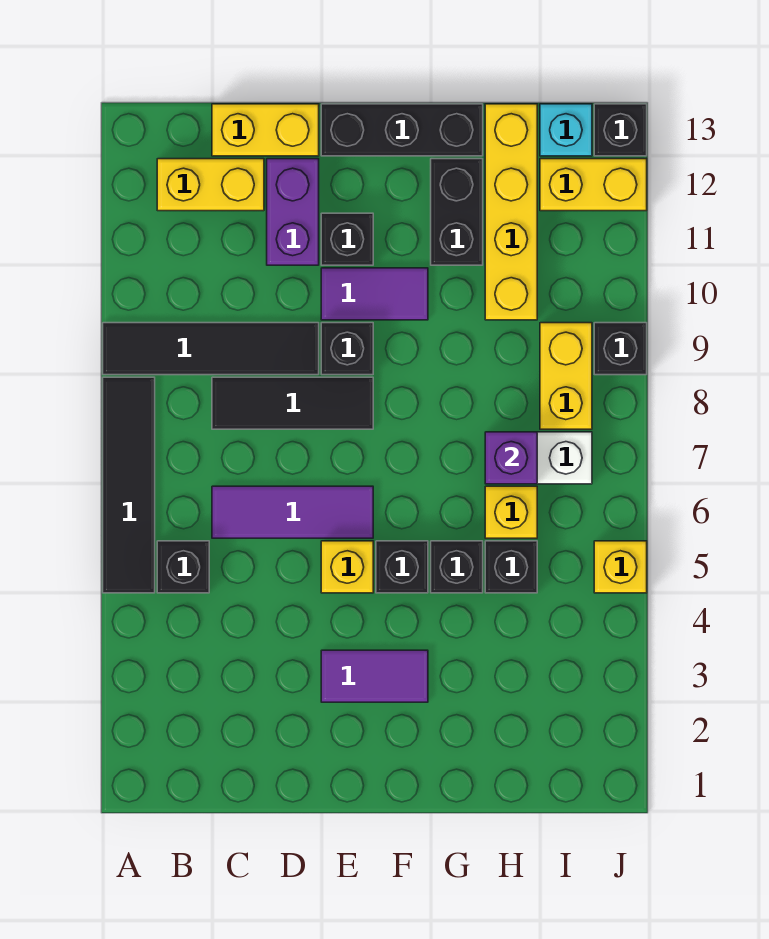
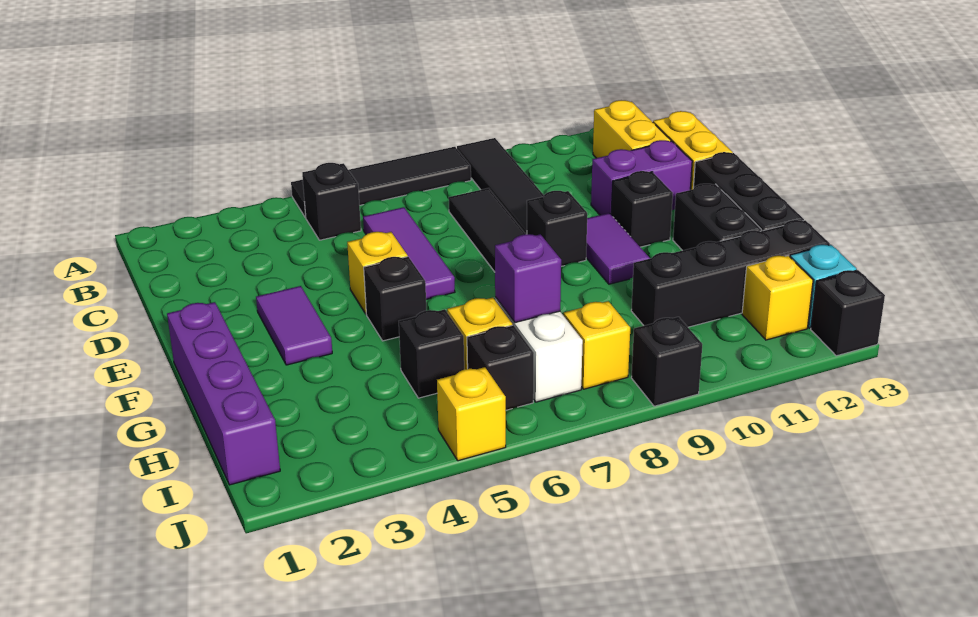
none -> purple 1x4 brick [167,302,280,485]
black 1x1 brick [431,541,483,593] -> black 1x1 brick moved to [467,325,534,410]
black 1x2 brick [431,159,483,265] -> black 1x2 brick turned to [673,184,762,251]
yellow 1x4 brick [485,104,537,320] -> black 1x4 brick [631,220,830,327]
yellow 1x2 brick [540,323,592,429] -> yellow 1x1 brick [564,301,630,389]
yellow 1x2 brick [540,159,647,211] -> yellow 1x1 brick [742,256,813,340]

